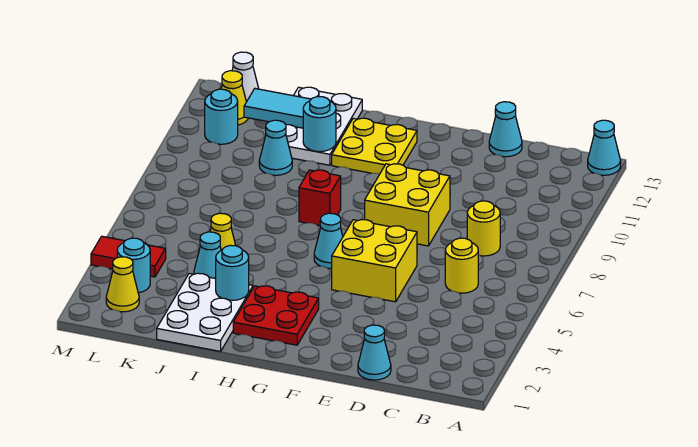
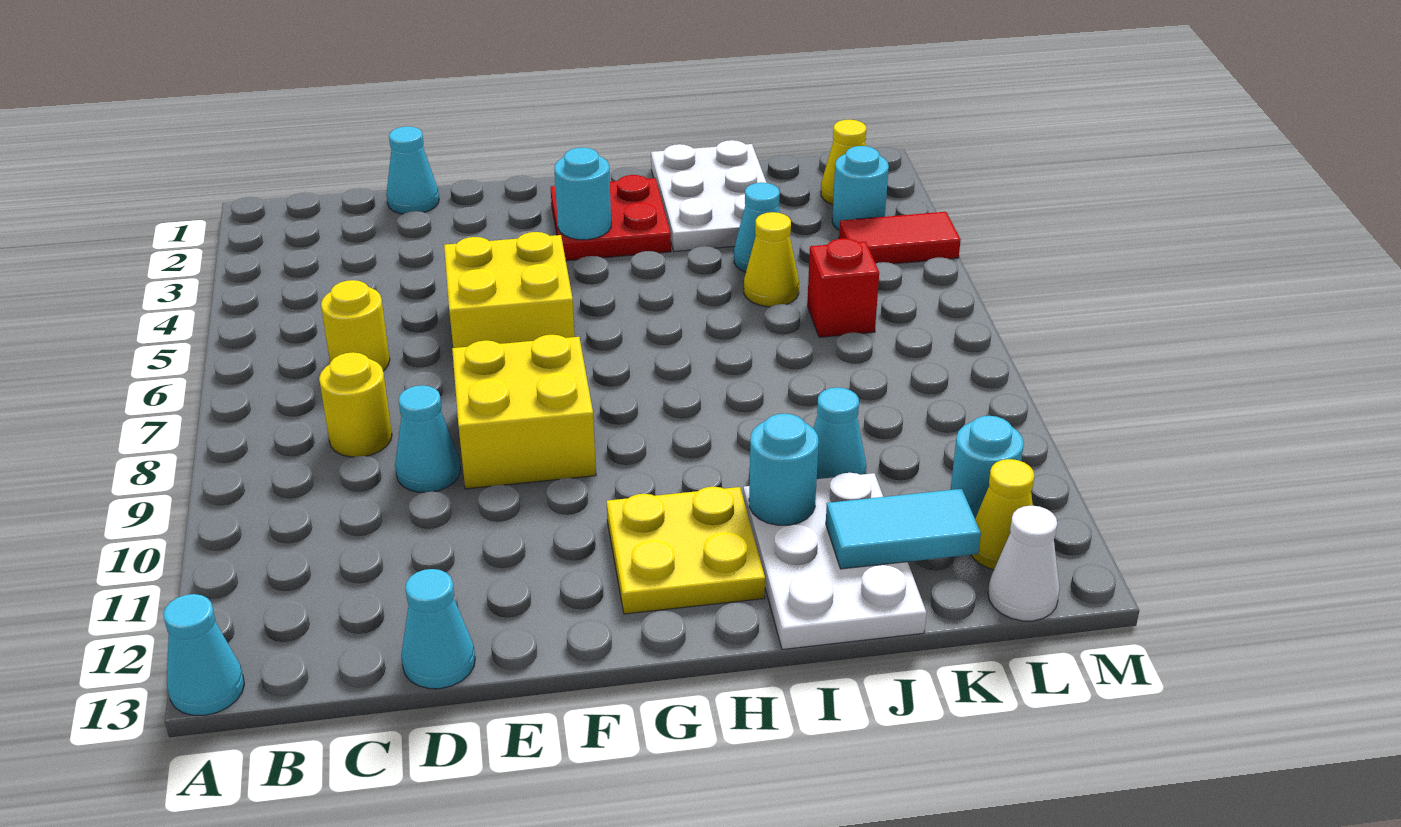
cyan 1x1 cone [314,213,343,268] -> cyan 1x1 cone moved to [395,385,460,492]
red 1x1 brick [299,170,341,225] -> red 1x1 brick moved to [807,238,879,337]
cyan 1x1 round brick [216,245,249,300] -> cyan 1x1 round brick moved to [555,148,611,240]

